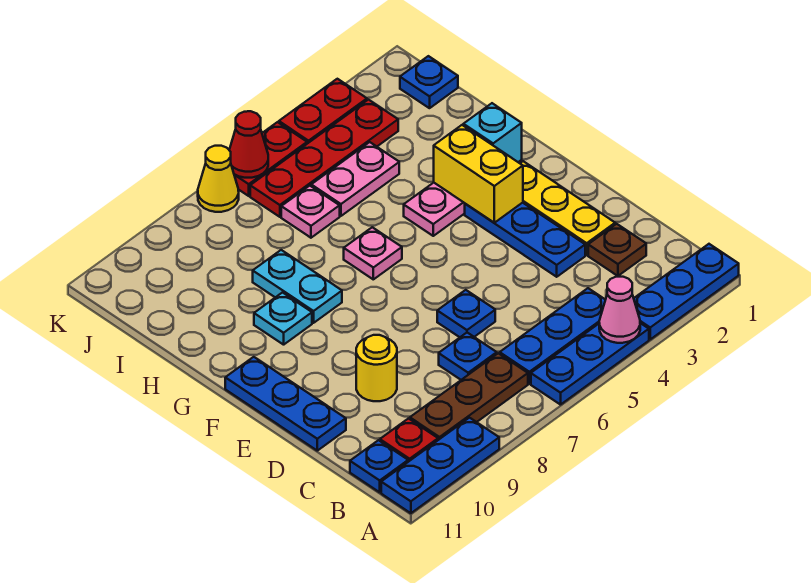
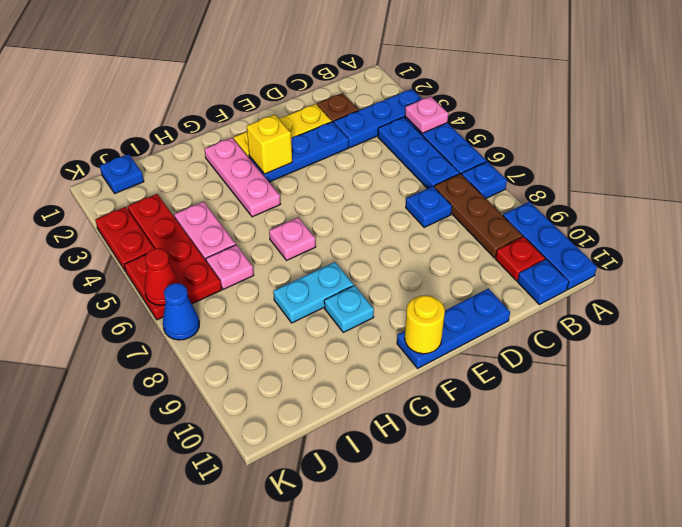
blue 1x3 plate [634,244,739,339] -> blue 1x3 plate turned to [334,89,422,148]
pink 1x1 cone [599,277,640,343] -> pink 1x1 plate [405,96,448,133]
blue 1x1 plate [437,290,495,337] -> blue 1x1 plate moved to [462,161,507,198]
yellow 1x1 round brick [356,335,397,401] -> yellow 1x1 round brick moved to [405,295,445,354]
yellow 1x2 brick [434,125,523,223] -> yellow 1x1 brick [247,114,292,174]
cyan 1x1 brick [463,103,522,162] -> none
yellow 1x1 cone [198,146,239,212] -> blue 1x1 cone [163,283,199,340]

